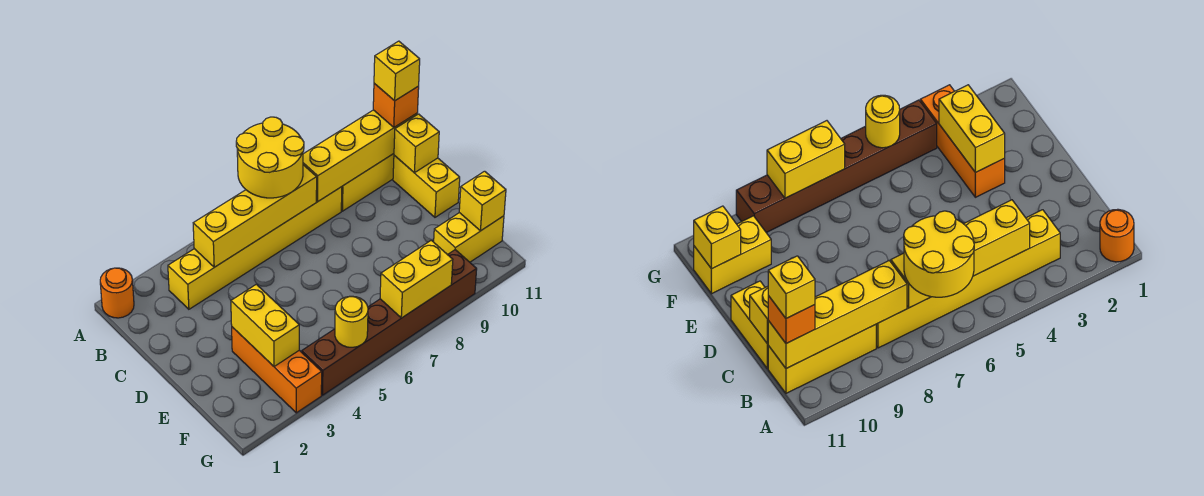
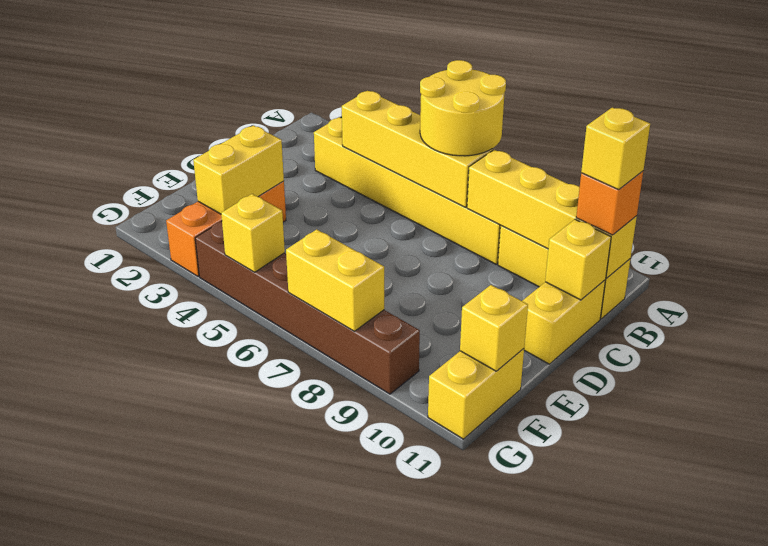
orange 1x1 round brick [100,268,134,318] -> none
yellow 1x2 brick [434,213,504,262] -> yellow 1x2 brick turned to [428,349,524,439]
yellow 1x1 round brick [335,296,368,347] -> yellow 1x1 brick [221,194,285,272]

